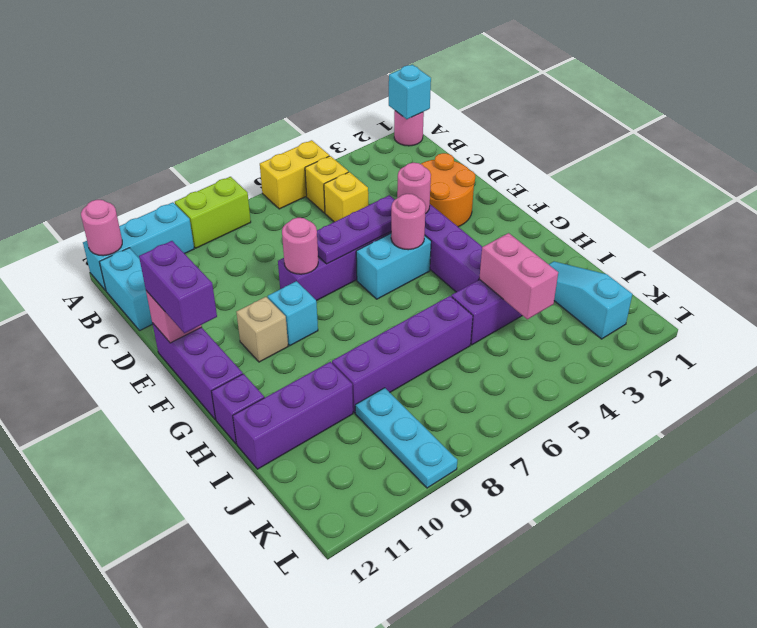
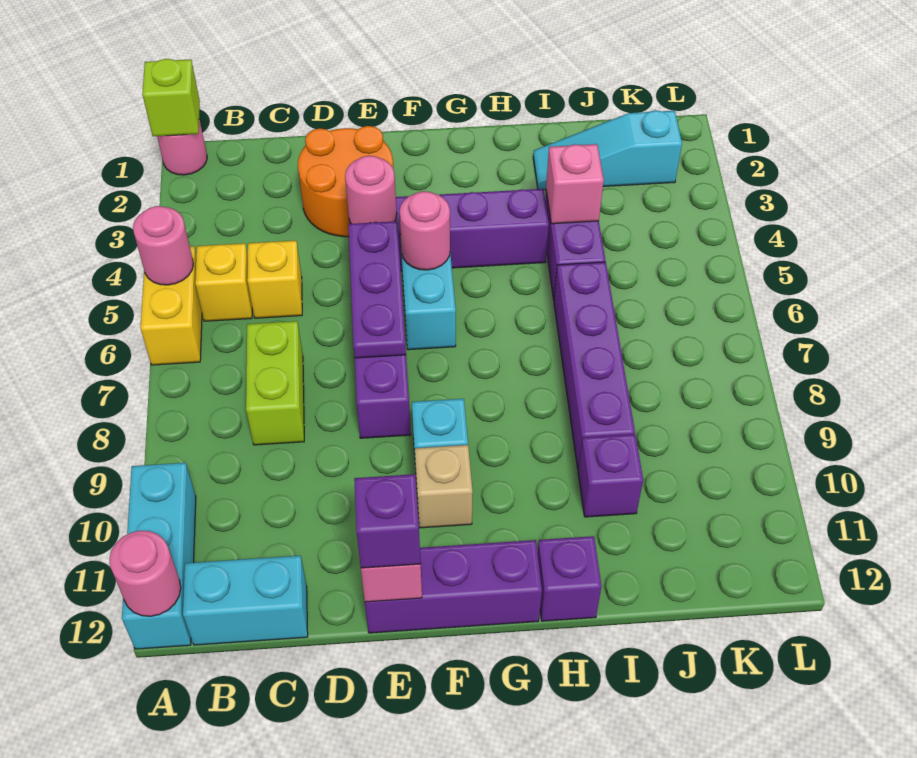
cyan 1x1 brick [389,65,431,119] -> lime 1x1 brick [142,59,200,136]
lime 1x2 brick [175,177,251,248] -> lime 1x2 brick moved to [246,321,304,445]
pink 1x1 round brick [282,218,318,274] -> pink 1x1 round brick moved to [133,206,193,285]
purple 1x2 brick [139,241,217,333] -> purple 1x1 brick [354,474,421,568]
pink 1x2 brick [479,233,558,319] -> pink 1x1 brick [546,144,604,224]
purple 1x3 brick [233,362,353,469] -> purple 1x1 brick [578,434,643,517]
cyan 1x3 plate [355,388,457,488] -> none

